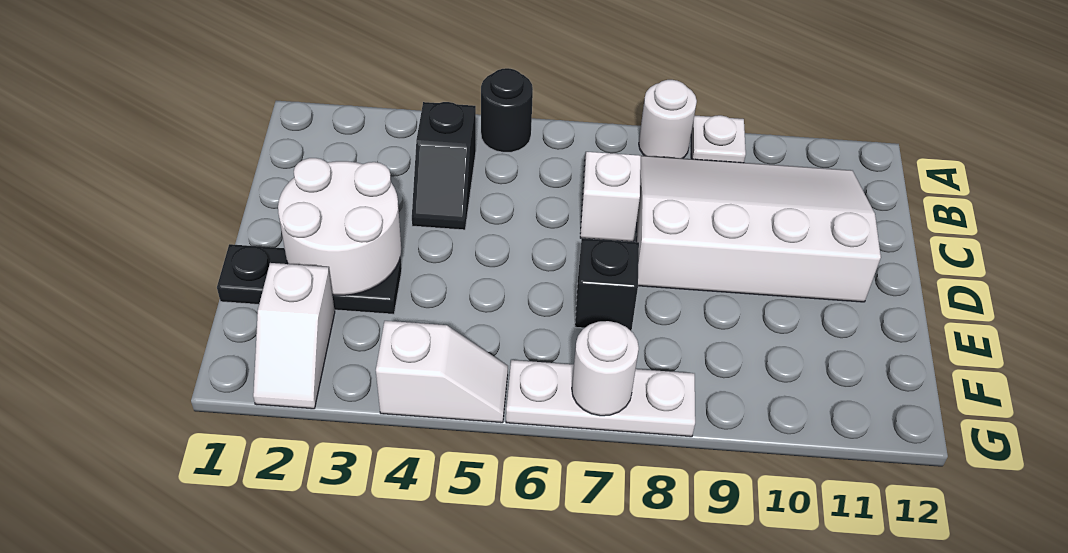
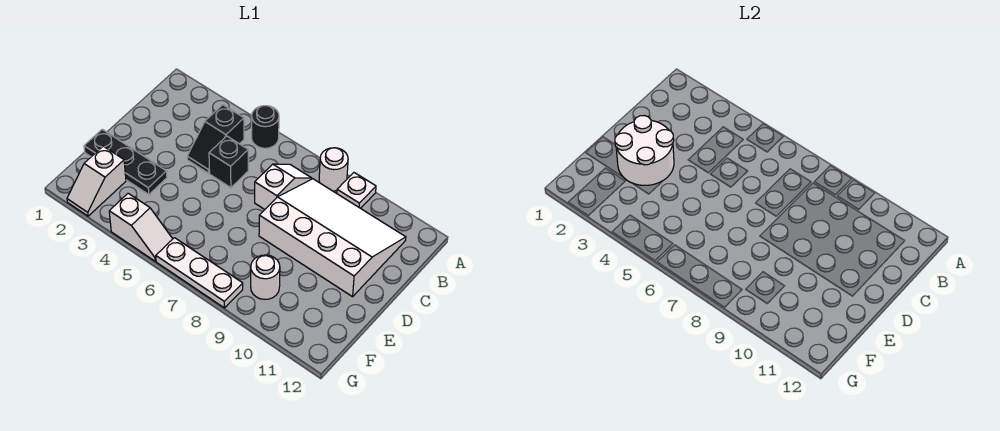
black 1x1 brick [575,238,639,331] -> black 1x1 brick moved to [209,136,248,188]
white 1x1 round brick [572,321,639,416] -> white 1x1 round brick moved to [251,255,280,299]

